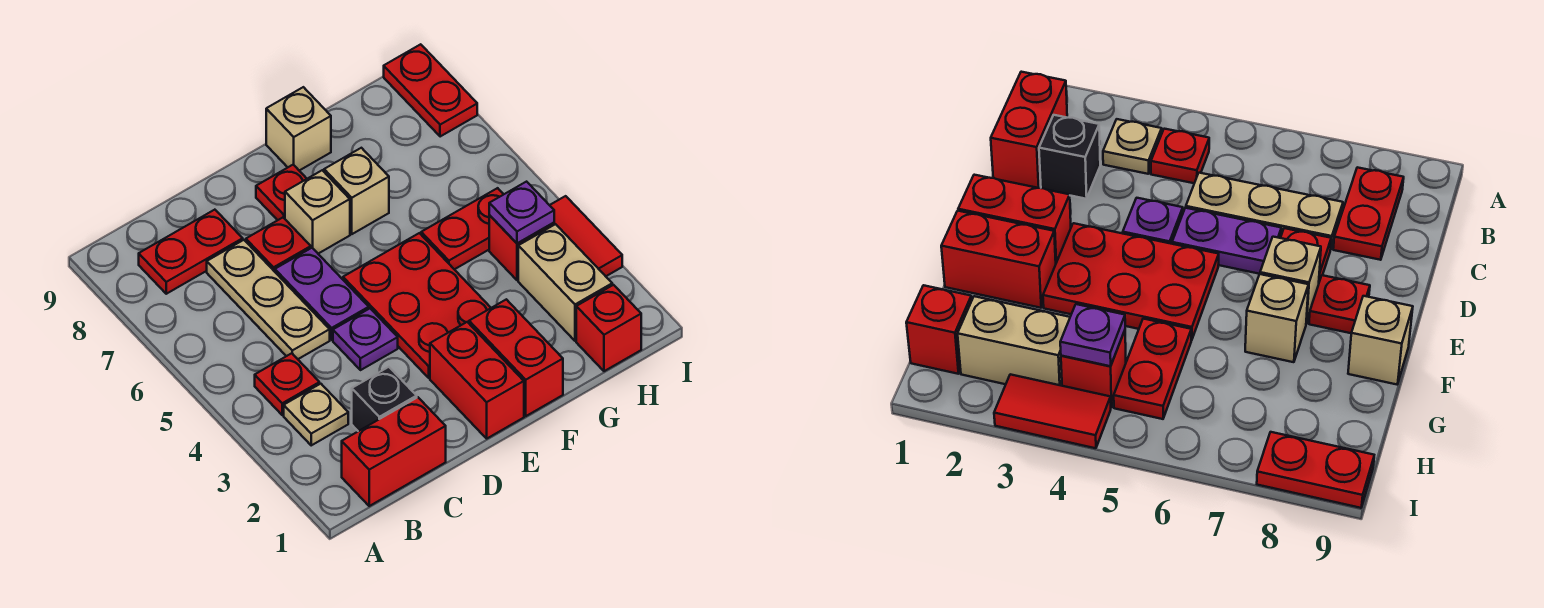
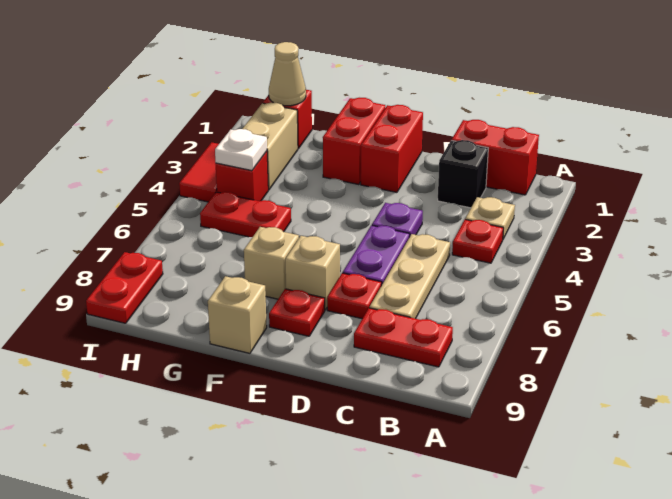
red 2x3 plate [343,233,491,378] -> none
none -> tan 1x1 cone [269,42,306,106]
purple 1x1 plate [489,182,554,243] -> white 1x1 plate [215,129,267,171]

